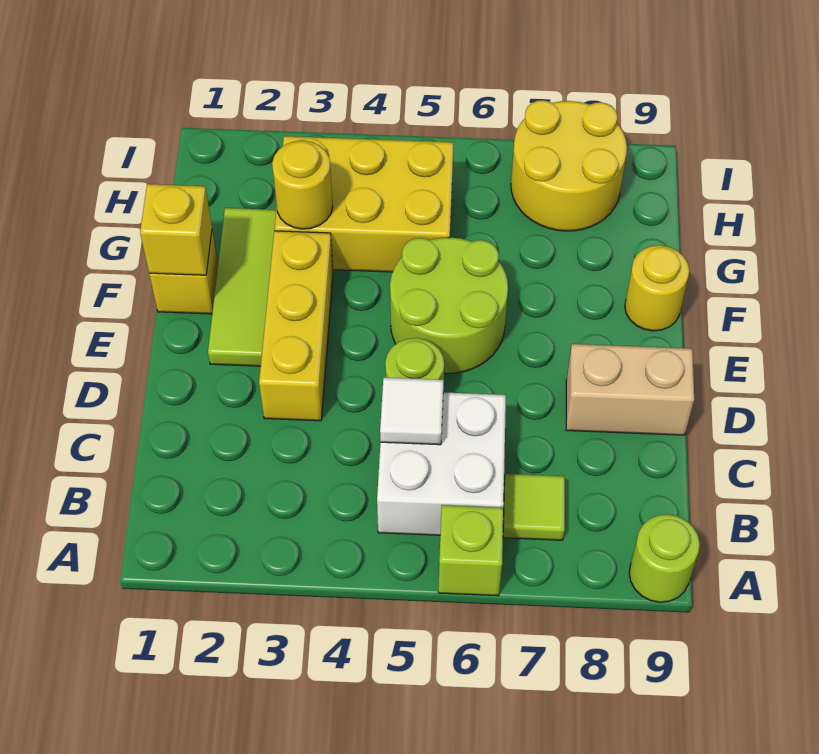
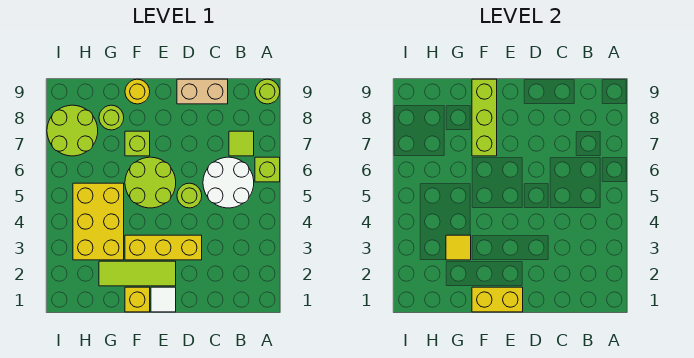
white 2x2 brick [377,392,506,535] -> white 2x2 round brick [203,157,254,208]
white 1x1 tile [380,378,444,445] -> white 1x1 tile moved to [151,287,176,312]
tan 1x2 brick [566,344,694,435] -> tan 1x2 brick turned to [177,79,228,104]
yellow 1x1 brick [140,184,212,275] -> yellow 1x2 brick [472,287,523,312]
none -> lime 1x1 brick [125,131,150,156]
none -> lime 1x3 brick [472,79,497,156]
yellow 1x1 round brick [272,141,333,229] -> yellow 1x1 tile [446,235,471,260]
none -> lime 1x1 round brick [99,105,124,130]
yellow 2x2 round brick [511,100,627,231] -> lime 2x2 round brick [47,105,98,156]

